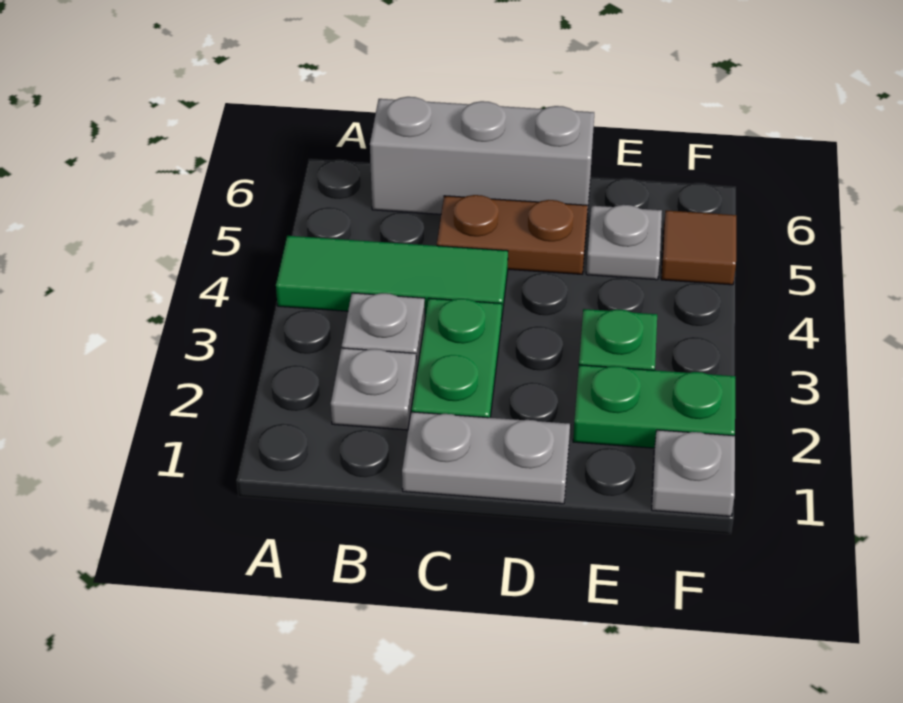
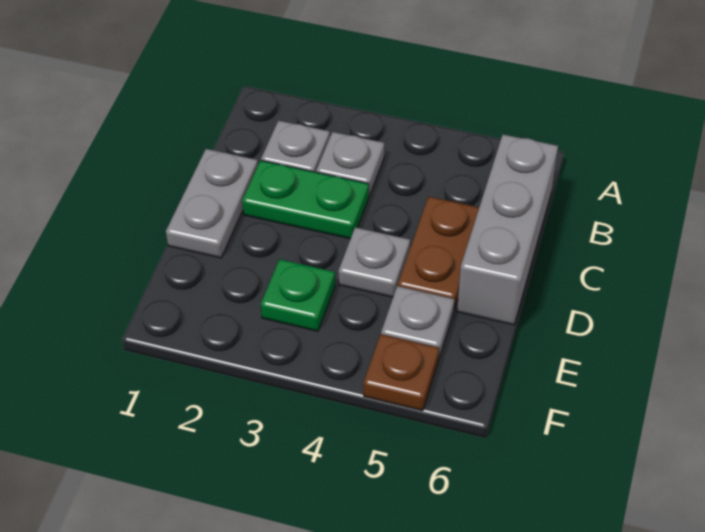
green 1x3 tile [276,236,508,322] -> none
green 1x2 plate [573,365,735,448] -> none
grey 1x1 plate [652,430,735,516] -> grey 1x1 plate moved to [339,227,410,297]
brown 1x1 tile [661,210,736,285] -> brown 1x1 plate [364,334,439,411]

